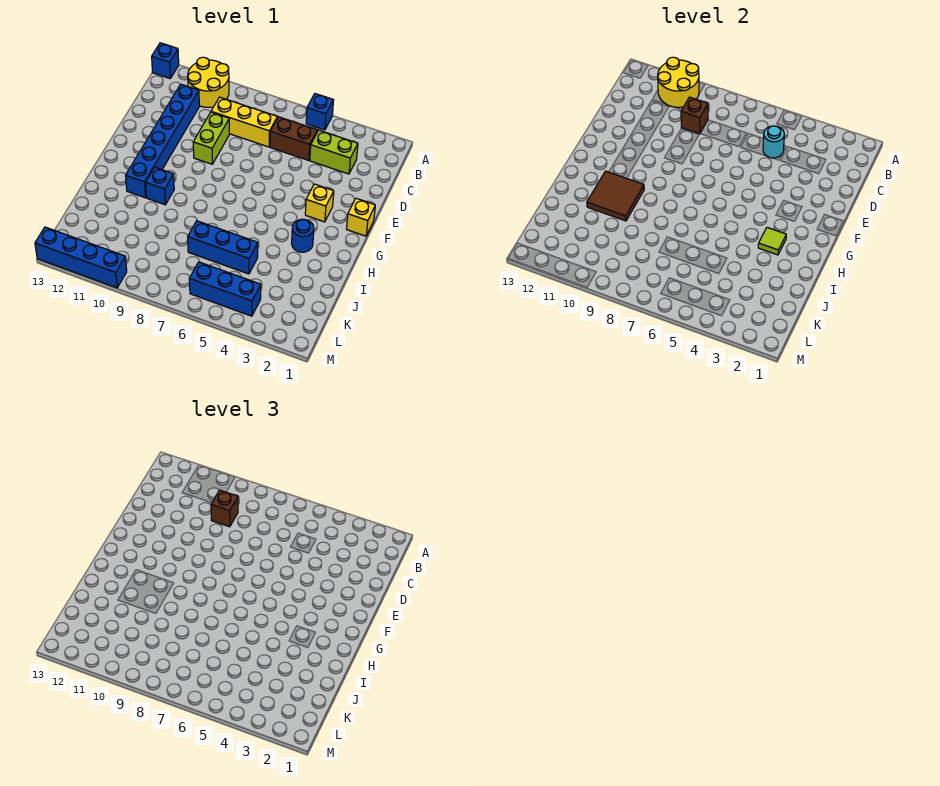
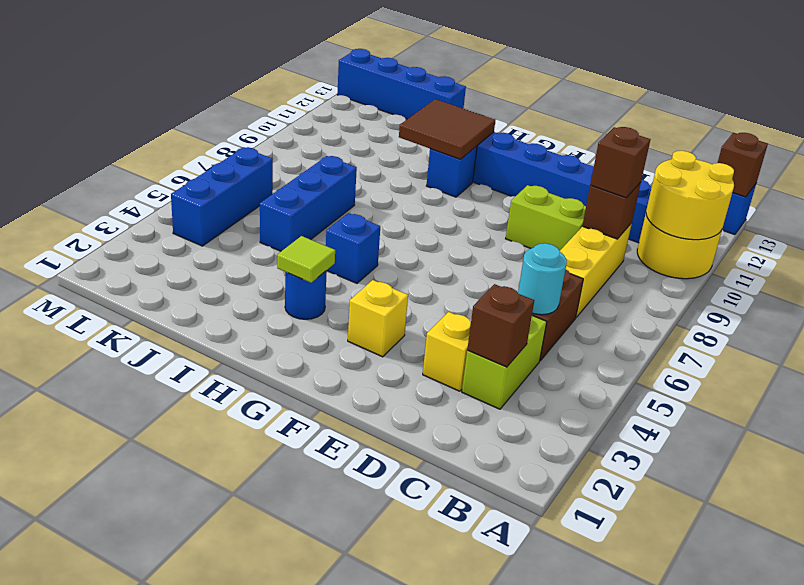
blue 1x1 brick [306,94,334,130] -> blue 1x1 brick moved to [326,213,380,283]
none -> brown 1x1 brick [718,133,768,197]
none -> brown 1x1 brick [467,284,534,367]
yellow 1x1 brick [347,198,375,236] -> yellow 1x1 brick moved to [423,312,471,391]
blue 1x4 brick [35,227,127,288] -> blue 1x4 brick turned to [337,49,466,119]

